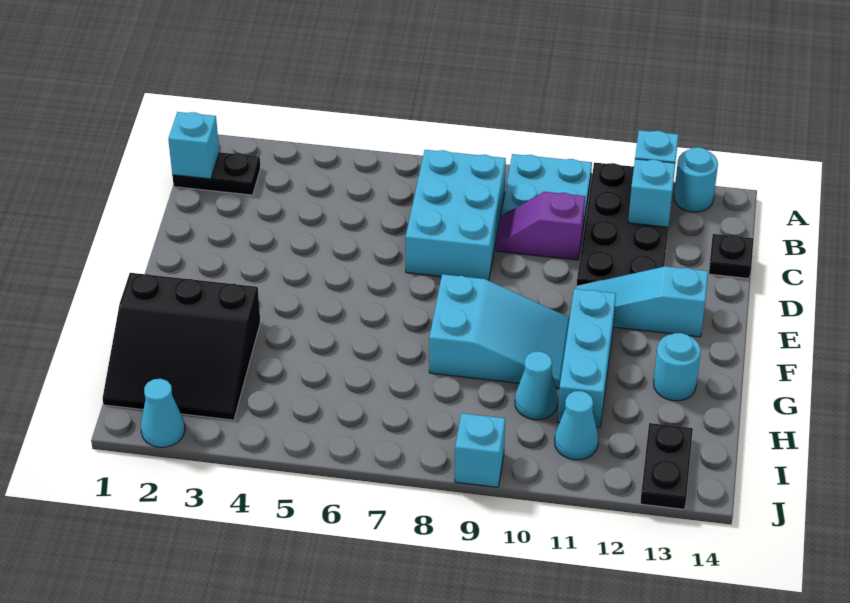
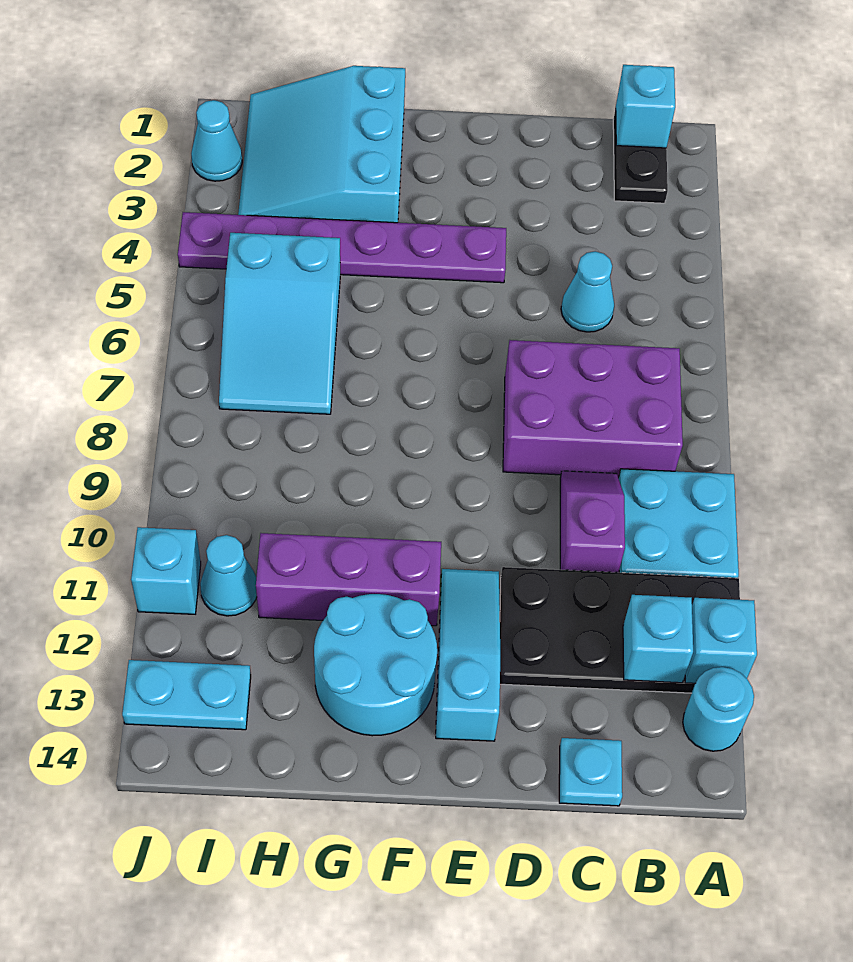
cyan 2x3 brick [405,150,506,281] -> purple 2x3 brick [503,340,683,478]
black 1x1 plate [709,234,753,278] -> cyan 1x1 plate [559,738,622,806]
none -> purple 1x6 plate [178,212,506,283]
cyan 2x3 slope [429,274,570,388] -> cyan 2x3 slope moved to [219,233,340,414]
cyan 1x3 brick [557,289,616,427] -> purple 1x3 brick [256,533,441,626]
black 3x3 slope [103,273,260,420] -> cyan 3x3 slope [238,66,405,223]
cyan 1x1 round brick [654,333,701,401] -> cyan 2x2 round brick [314,594,437,736]
cyan 1x1 cone [515,351,558,420] -> cyan 1x1 cone moved to [561,251,614,332]
black 1x2 plate [640,423,693,509] -> cyan 1x2 plate [122,660,251,730]
cyan 1x1 brick [455,413,505,487] -> cyan 1x1 brick moved to [131,527,201,614]

